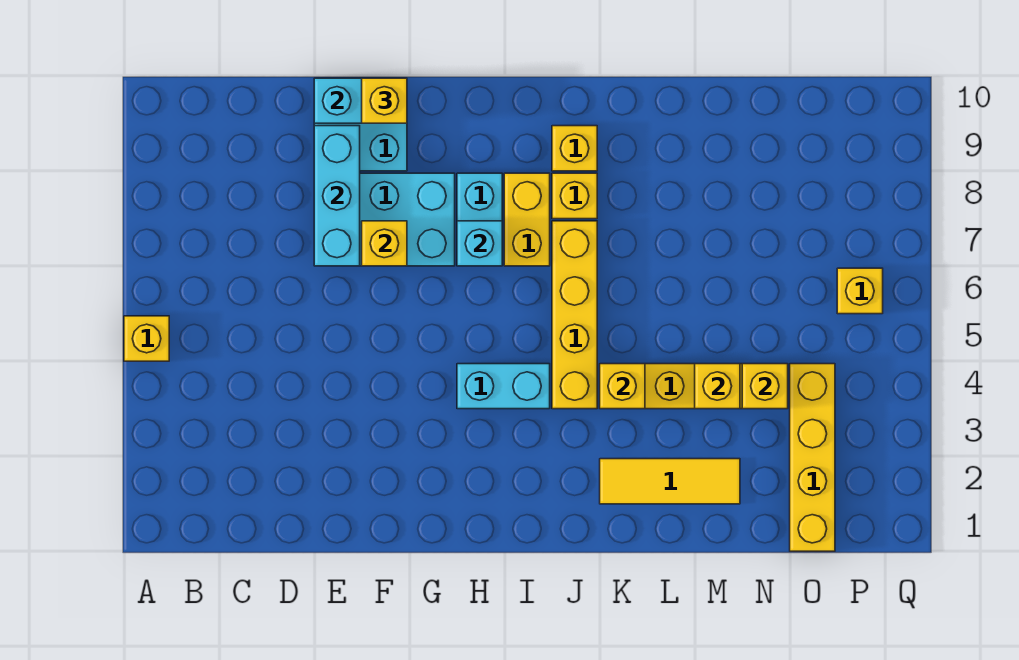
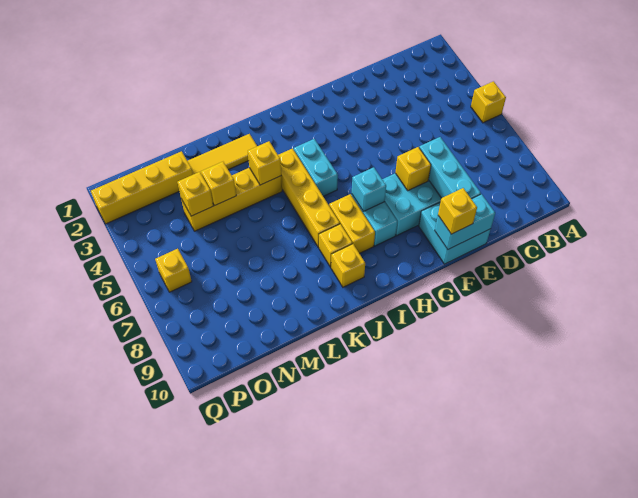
cyan 1x2 brick [457,364,550,409] -> cyan 1x2 brick turned to [294,139,338,196]
yellow 1x4 brick [790,364,835,551] -> yellow 1x4 brick turned to [91,151,193,224]

